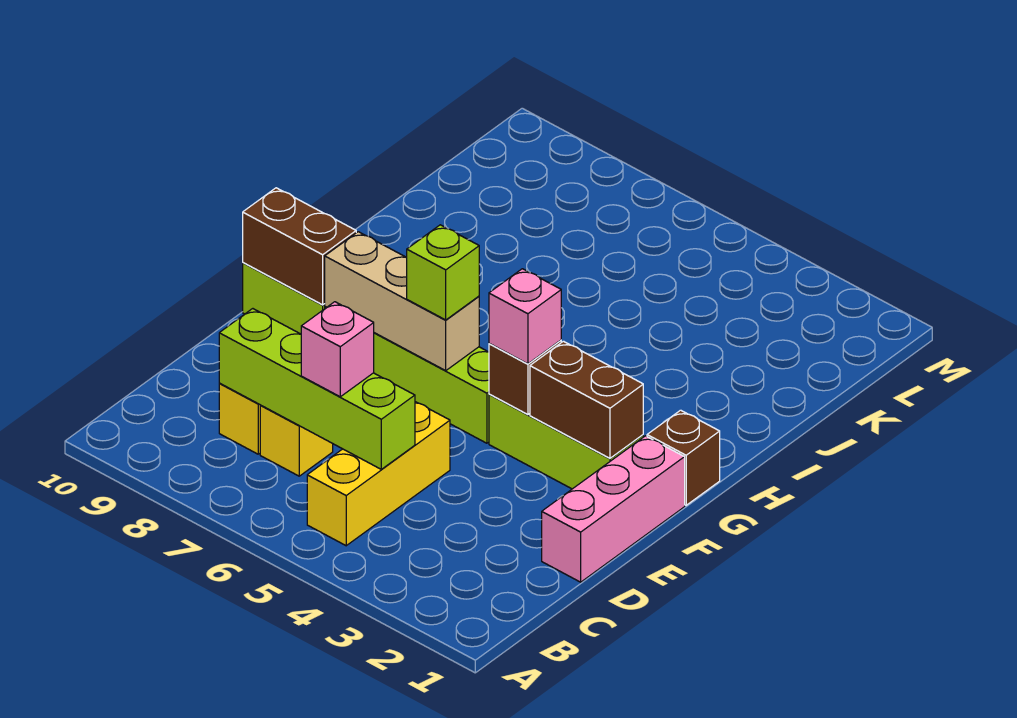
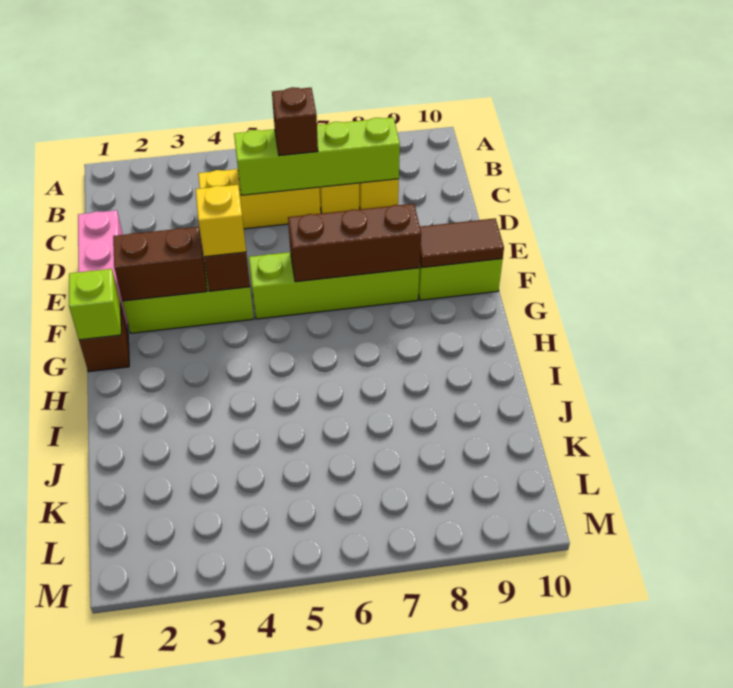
yellow 1x3 brick [307,402,450,546] -> yellow 1x3 brick turned to [198,169,321,229]
pink 1x1 brick [301,302,374,397] -> brown 1x1 brick [272,87,318,156]
pink 1x1 brick [489,269,561,364] -> yellow 1x1 brick [196,185,246,257]
tan 1x3 brick [325,232,479,371] -> brown 1x3 brick [288,204,421,282]
lime 1x1 brick [406,225,479,320] -> lime 1x1 brick moved to [69,269,121,340]
brown 1x2 brick [243,188,356,305] -> brown 1x2 tile [420,218,504,268]

